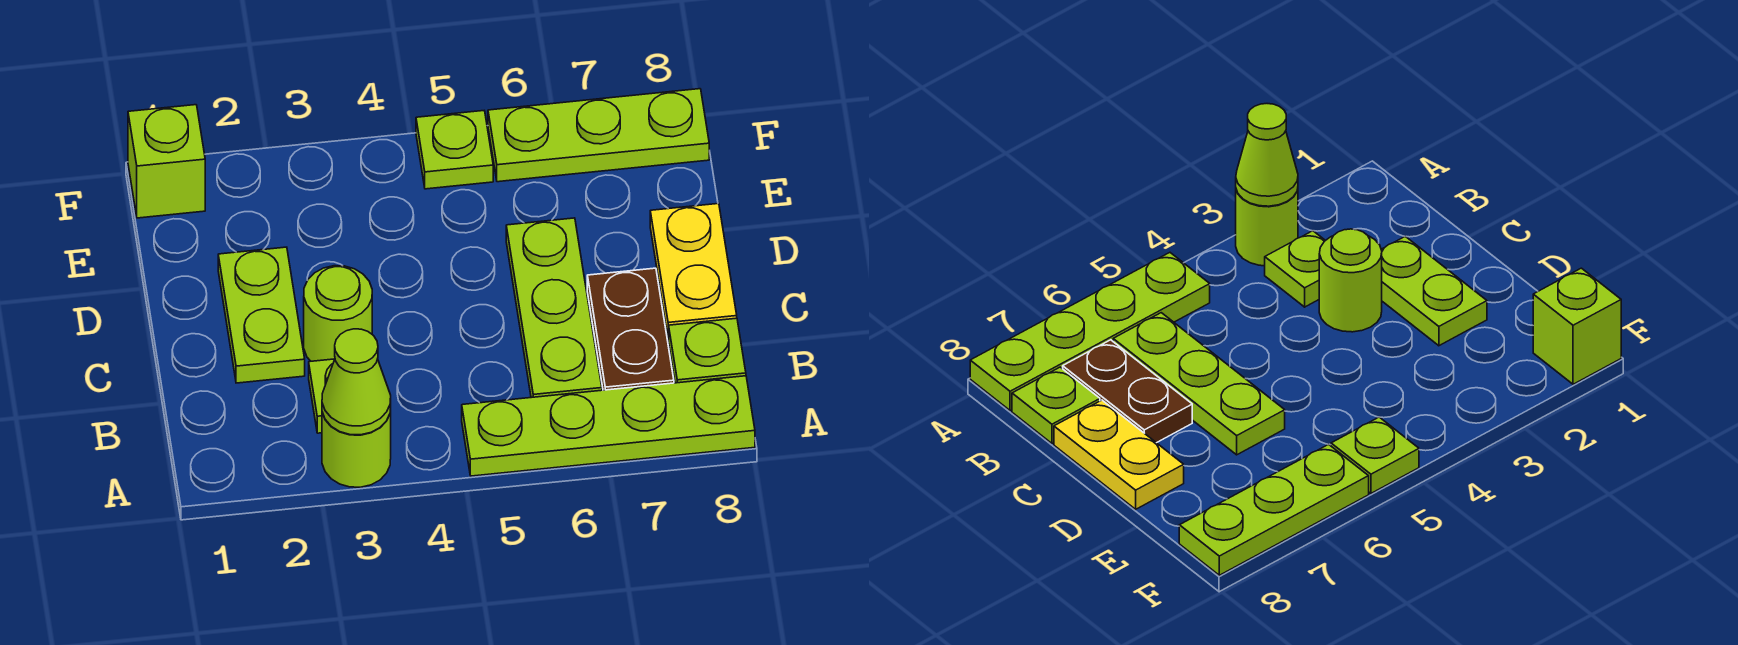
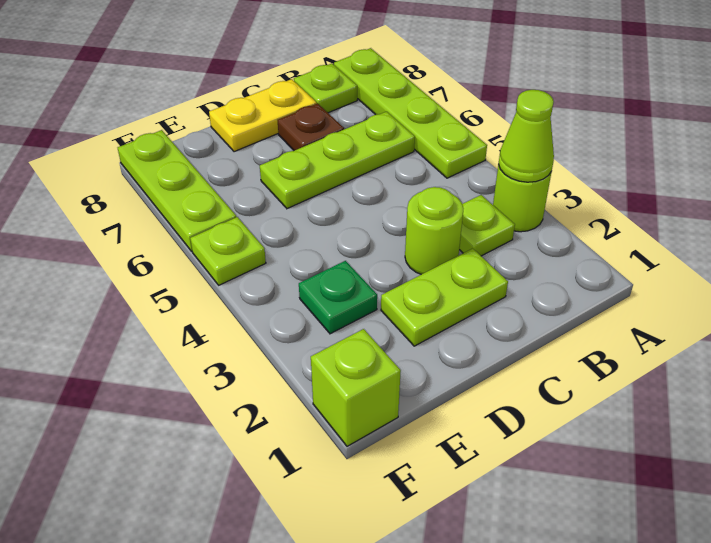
brown 1x2 plate [587,268,674,390] -> brown 1x1 plate [278,103,344,151]
none -> green 1x1 plate [299,261,377,334]

